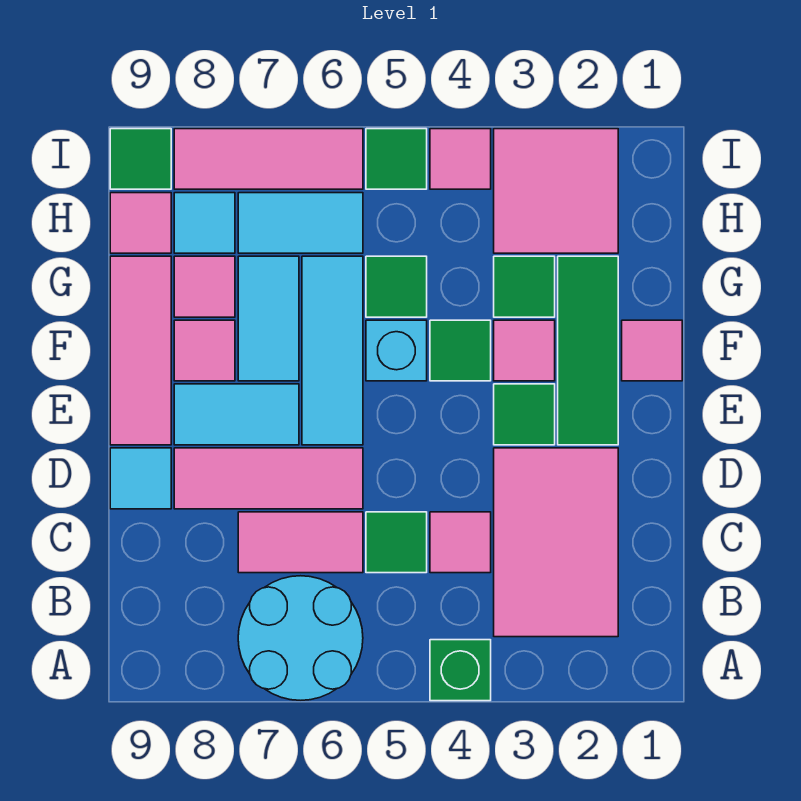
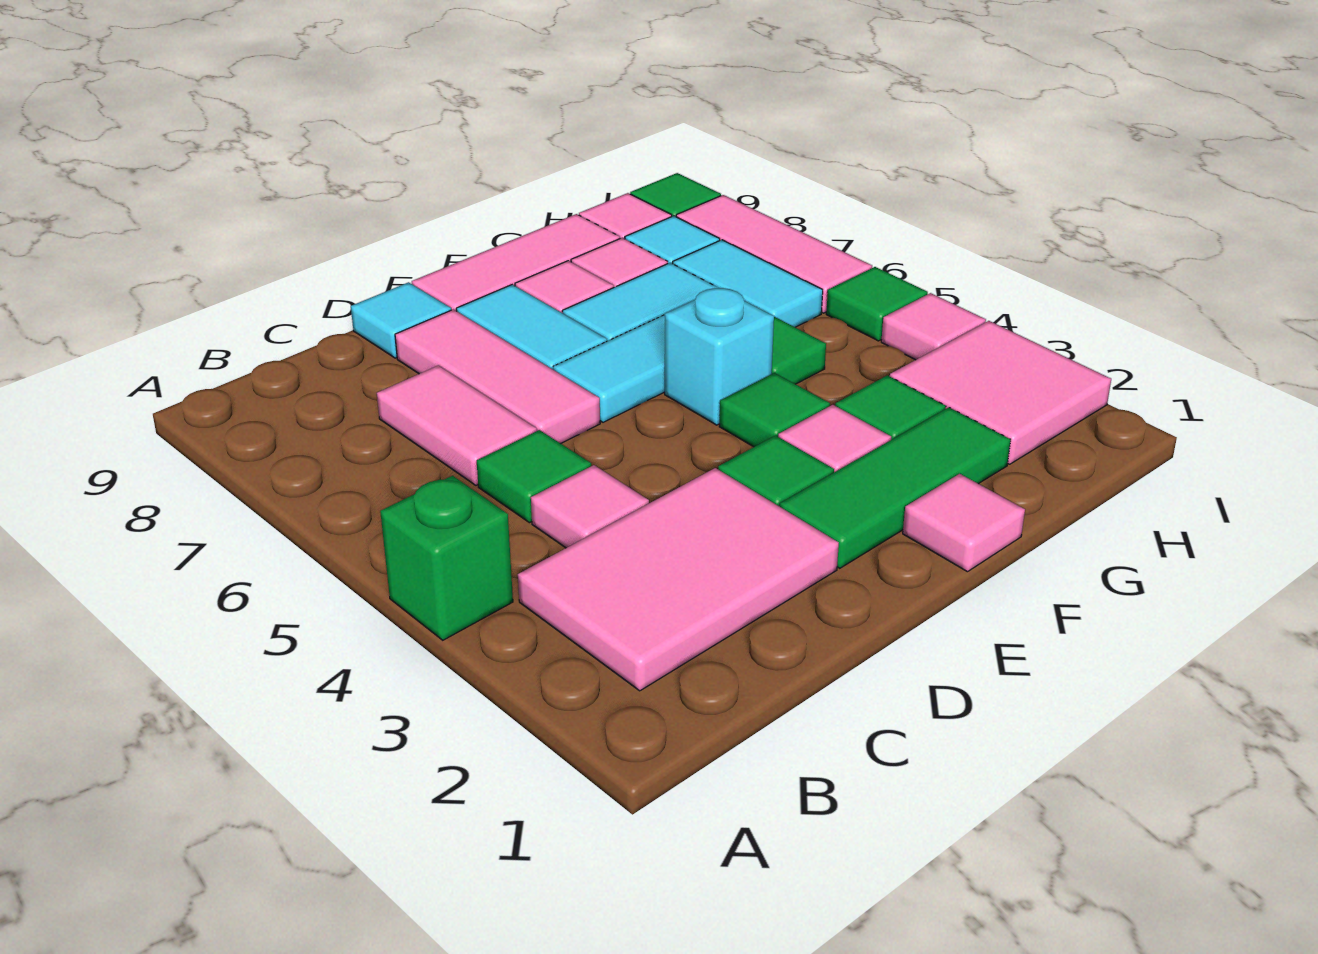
cyan 2x2 round brick [238,576,363,700] -> none

